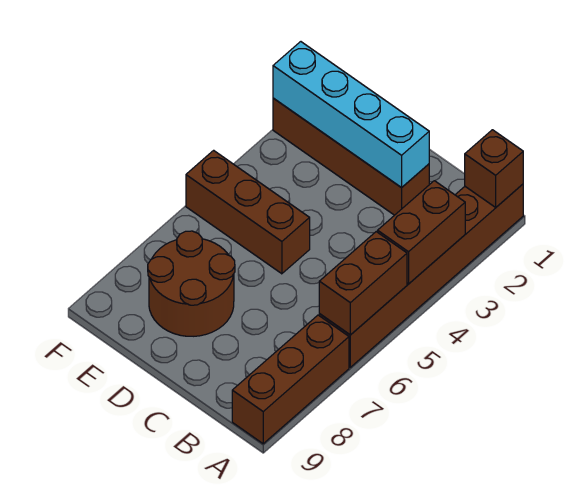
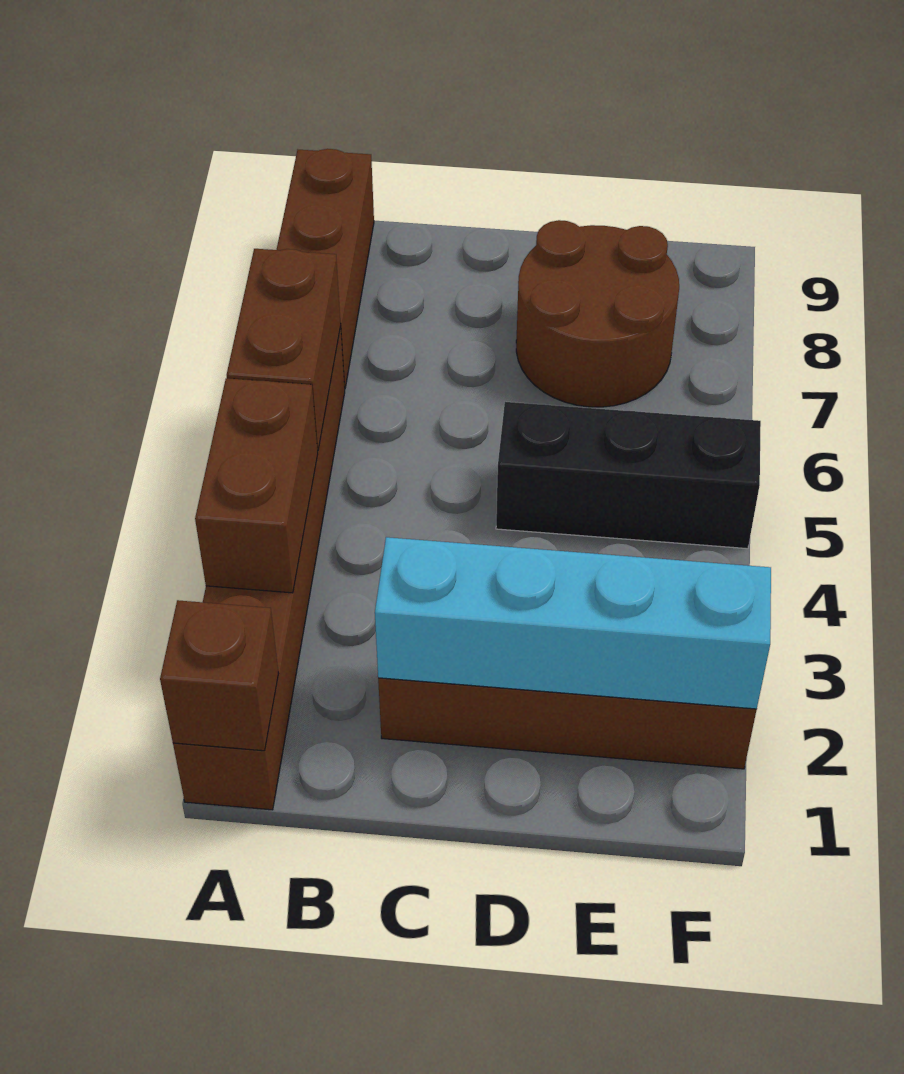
brown 1x3 brick [186,150,310,274] -> black 1x3 brick [496,402,761,549]

